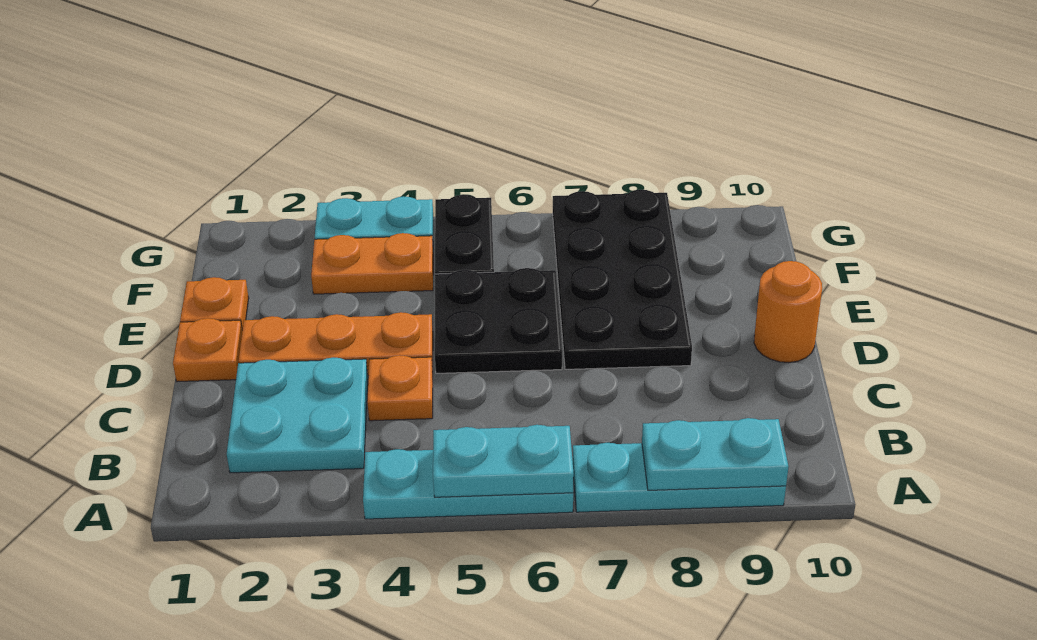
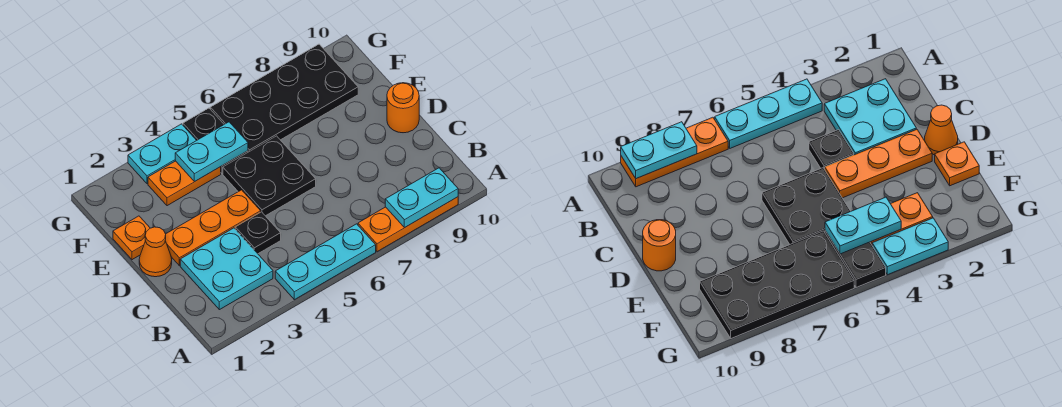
cyan 1x2 plate [433,425,574,497] -> cyan 1x2 plate moved to [175,122,248,182]
cyan 1x3 plate [573,443,786,512] -> orange 1x3 plate [358,197,458,252]
orange 1x1 plate [367,355,433,421] -> black 1x1 plate [235,212,281,254]
orange 1x1 plate [173,318,242,381] -> orange 1x1 cone [139,227,172,277]
black 2x4 plate [553,190,692,369] -> black 2x4 plate turned to [210,44,358,152]

